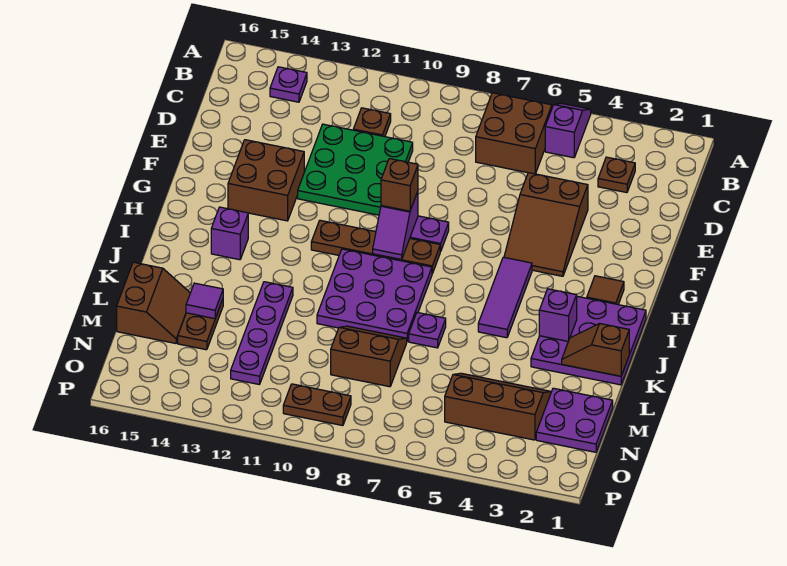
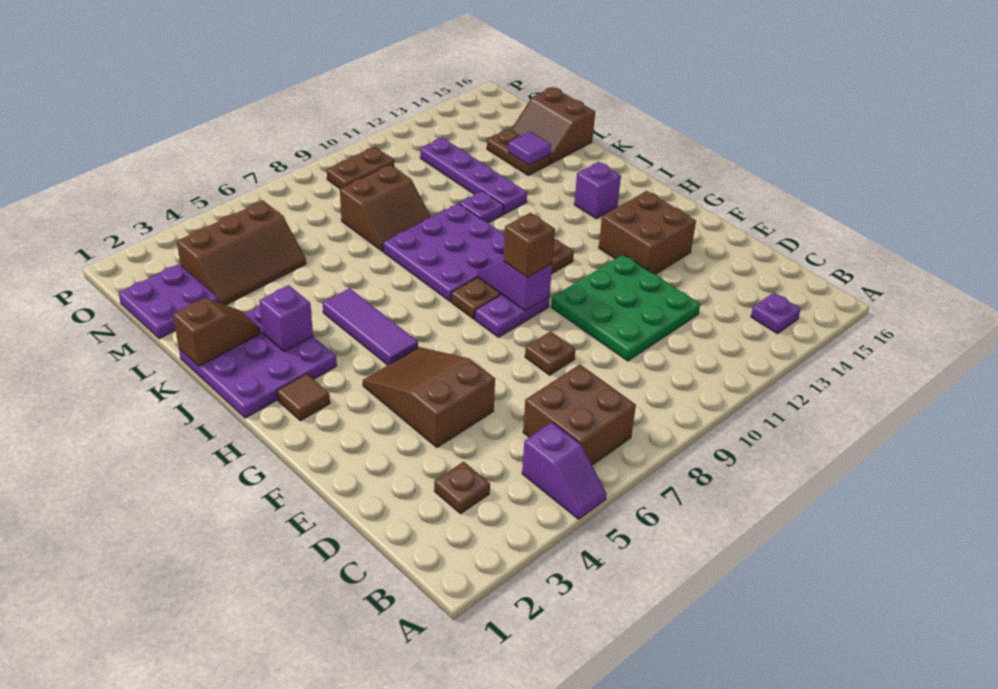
brown 1x1 plate [353,108,391,137] -> brown 1x1 plate moved to [525,331,576,375]
purple 1x1 plate [409,313,446,348] -> purple 1x1 plate moved to [460,191,504,223]

